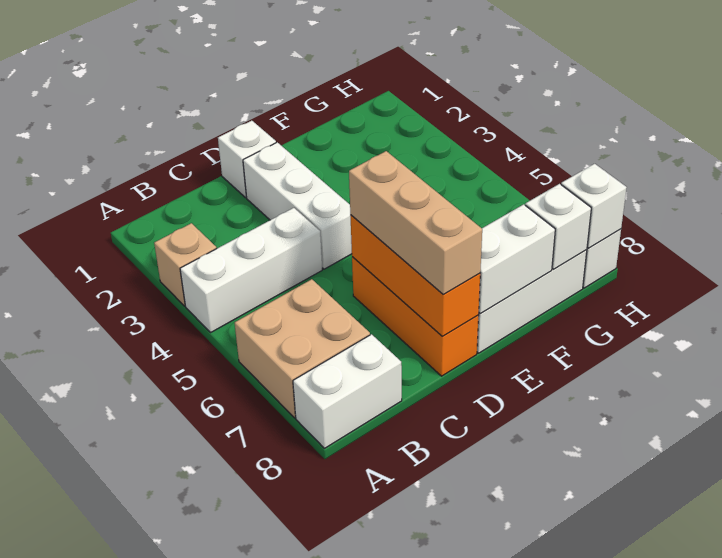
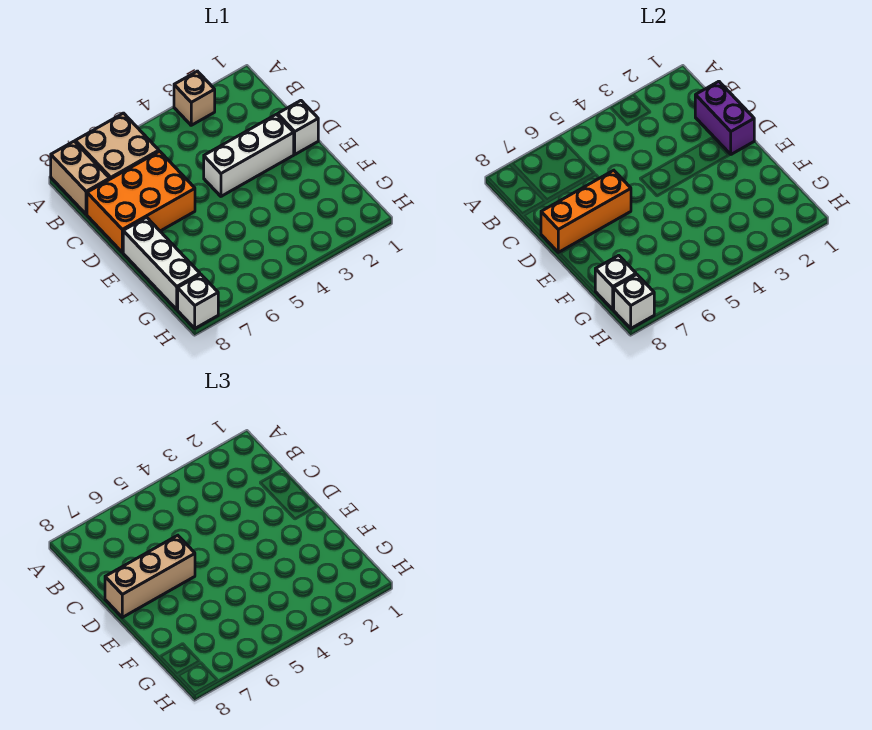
white 1x3 brick [180,208,322,332] -> none
white 1x2 brick [293,334,402,448] -> tan 1x2 brick [51,141,110,214]
none -> purple 1x2 brick [695,81,754,154]
orange 1x3 brick [352,257,479,376] -> orange 2x3 brick [87,151,195,252]
white 1x2 brick [479,204,555,314] -> none

